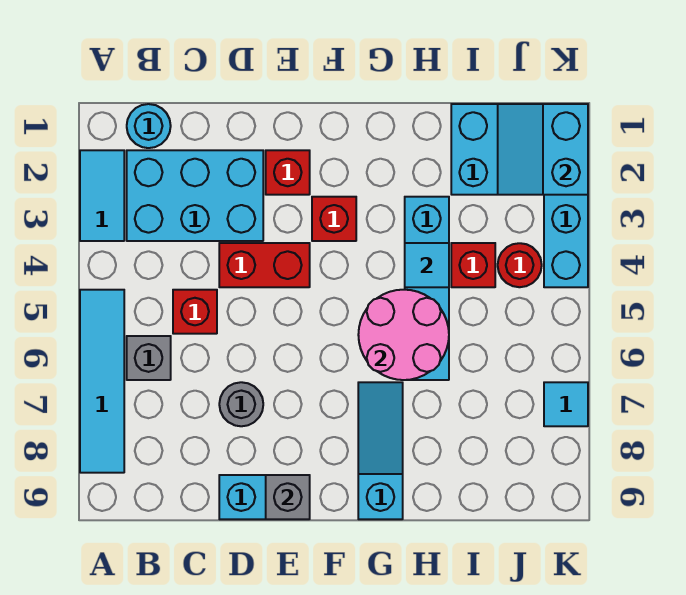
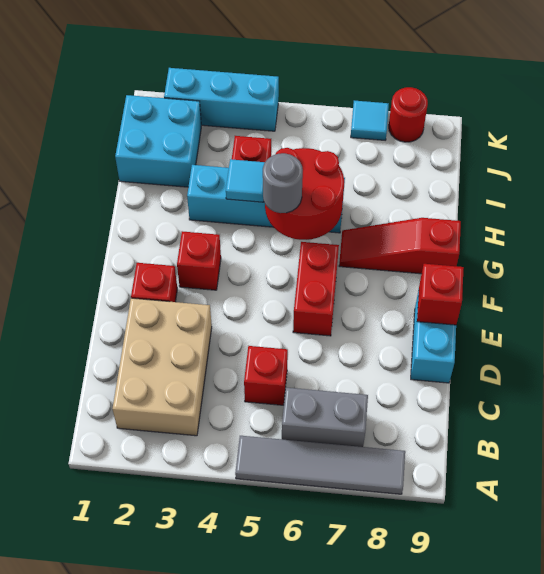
cyan 1x2 tile [80,150,124,241] -> none
cyan 1x4 tile [80,290,124,473] -> grey 1x4 tile [235,436,405,494]
cyan 1x1 round brick [127,104,171,148] -> none
cyan 2x3 brick [127,150,263,241] -> tan 2x3 brick [112,298,212,436]
grey 1x1 brick [127,336,171,380] -> grey 1x2 brick [282,388,368,447]
red 1x2 brick [219,243,310,287] -> red 1x2 brick moved to [293,242,339,336]
grey 1x1 round brick [219,382,263,426] -> grey 1x1 round brick moved to [263,153,303,213]
grey 1x1 brick [266,475,310,519] -> red 1x1 brick [417,264,464,325]
pink 2x2 round brick [358,290,449,380] -> red 2x2 round brick [265,148,344,240]
cyan 1x3 slope [358,382,403,519] -> red 1x3 slope [339,218,461,274]
cyan 2x2 slope [498,104,588,195] -> none
red 1x1 round brick [498,243,542,287] -> red 1x1 round brick moved to [389,87,428,142]

